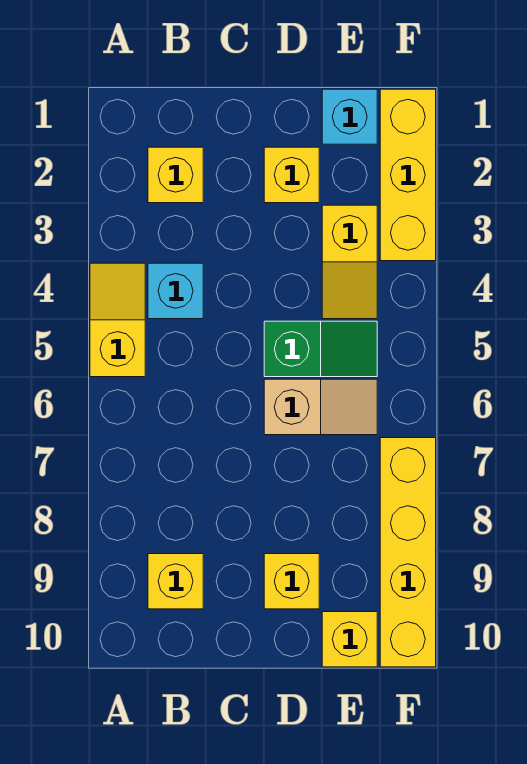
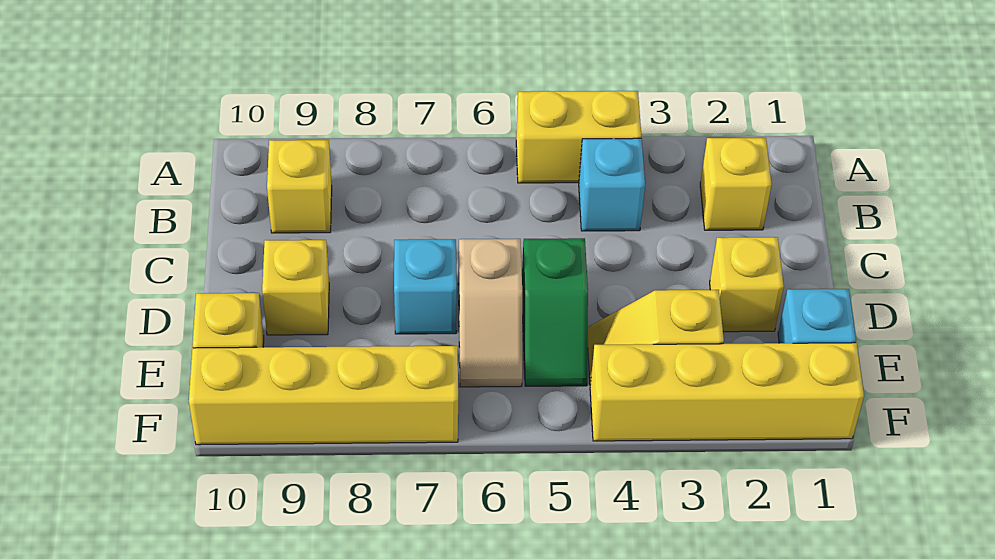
yellow 1x2 slope [90,263,145,377] -> yellow 1x2 brick [516,91,642,183]
none -> cyan 1x1 brick [394,239,457,334]
yellow 1x3 brick [380,89,436,261] -> yellow 1x4 brick [590,343,864,441]

